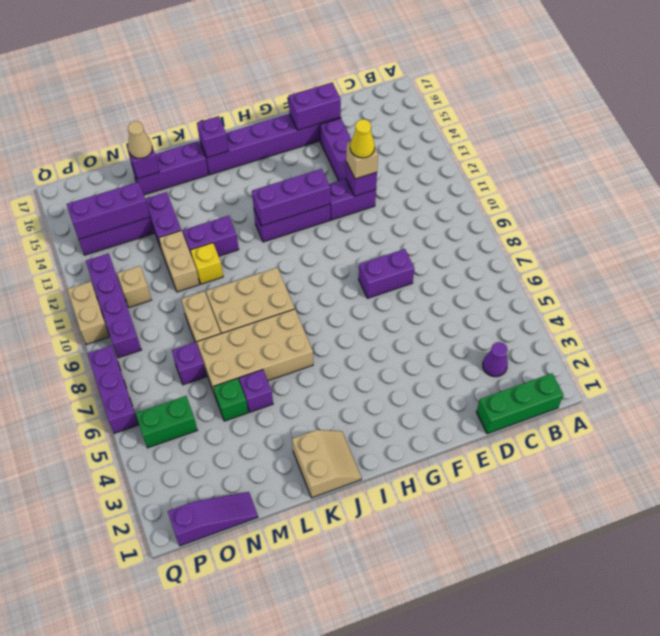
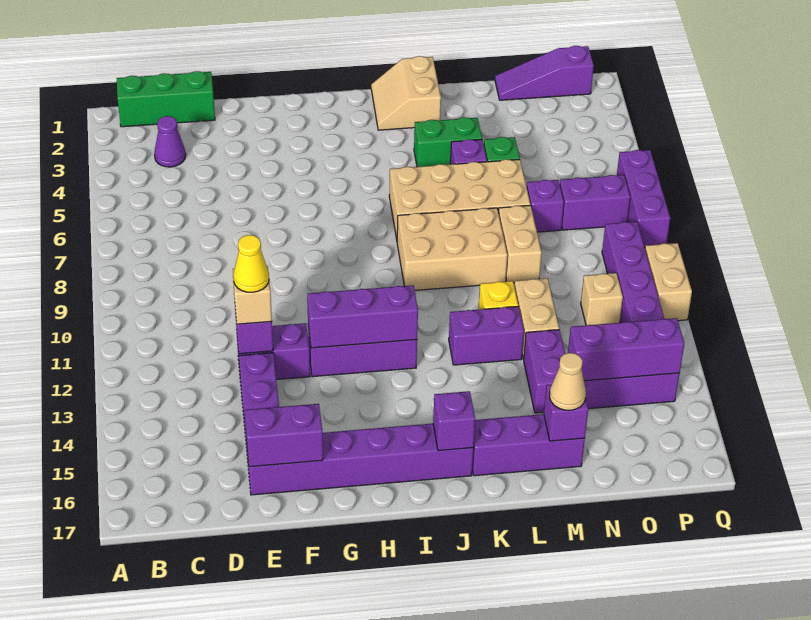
purple 1x2 brick [359,249,414,298] -> purple 1x2 brick moved to [560,175,630,230]
green 1x2 brick [136,396,197,448] -> green 1x2 brick moved to [414,117,482,167]

